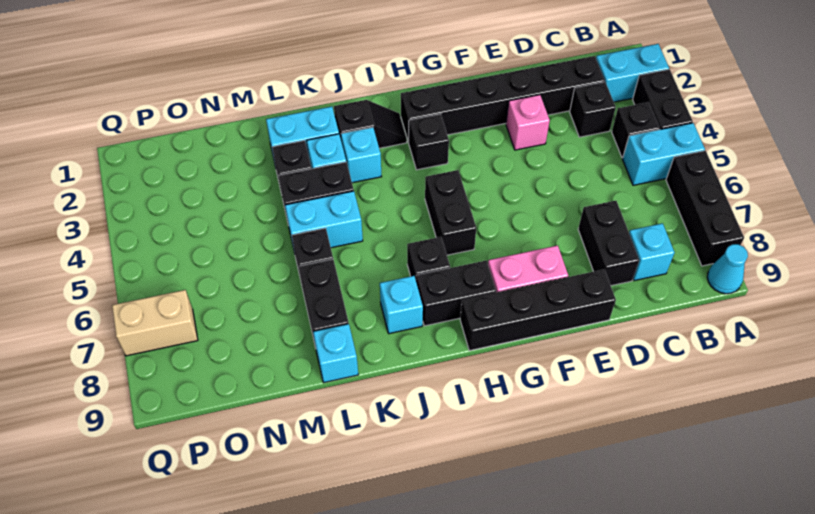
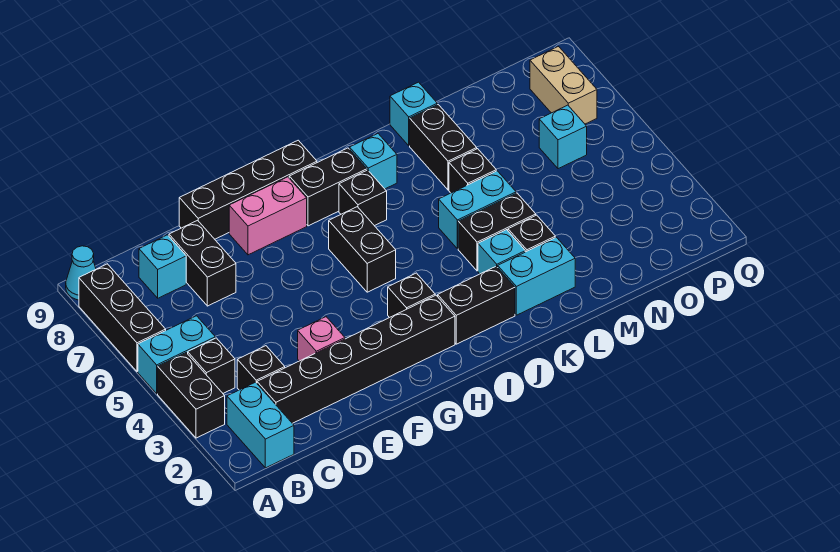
cyan 1x2 brick [596,44,669,102] -> cyan 1x2 brick turned to [227,382,294,468]
black 1x2 slope [334,100,407,148] -> black 1x2 brick [438,266,515,344]
cyan 1x1 brick [341,127,381,183] -> cyan 1x1 brick moved to [539,105,587,169]
tan 1x2 brick [112,290,198,356] -> tan 1x2 brick turned to [530,47,597,124]

